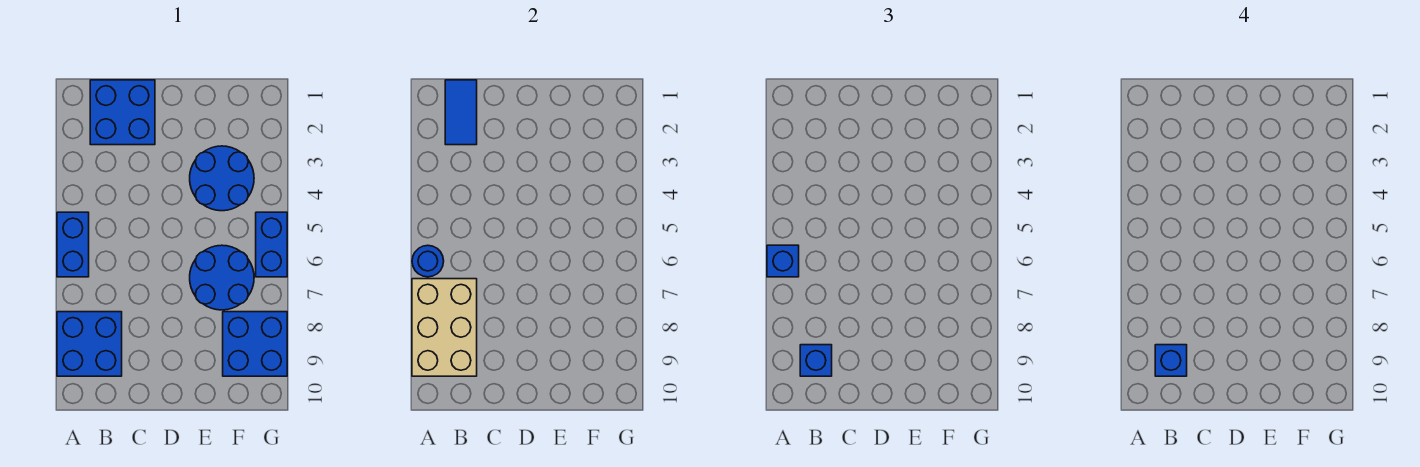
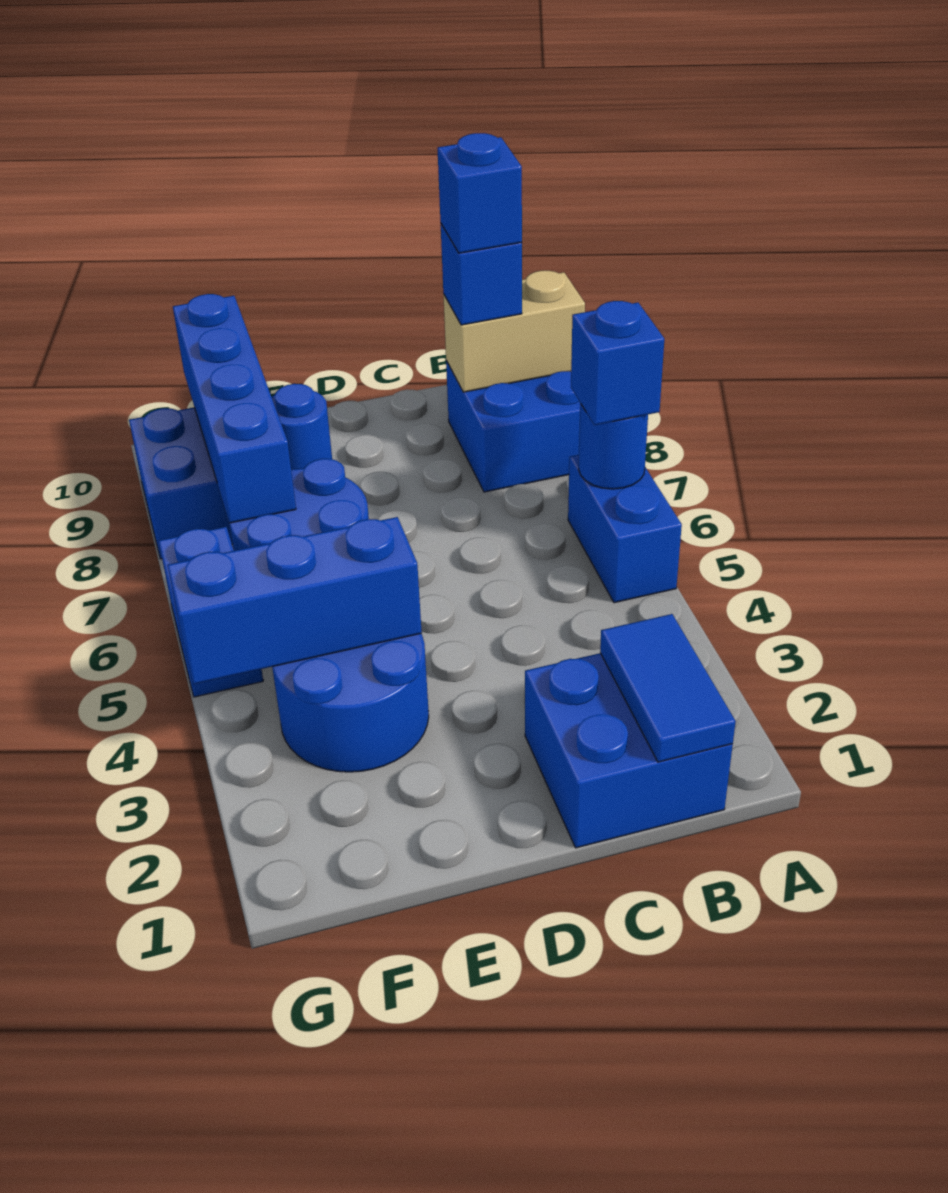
tan 2x3 brick [412,279,477,376] -> tan 1x2 brick [443,271,585,392]
none -> blue 1x3 brick [167,517,422,684]
none -> blue 1x1 round brick [272,384,332,470]
none -> blue 1x4 brick [173,294,296,523]

